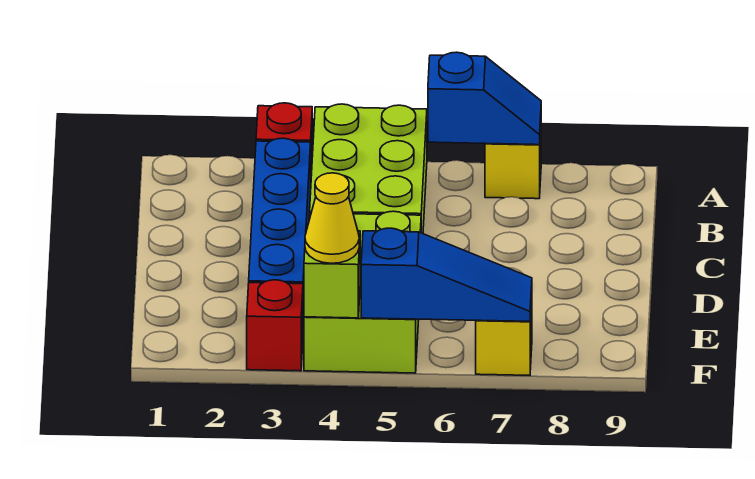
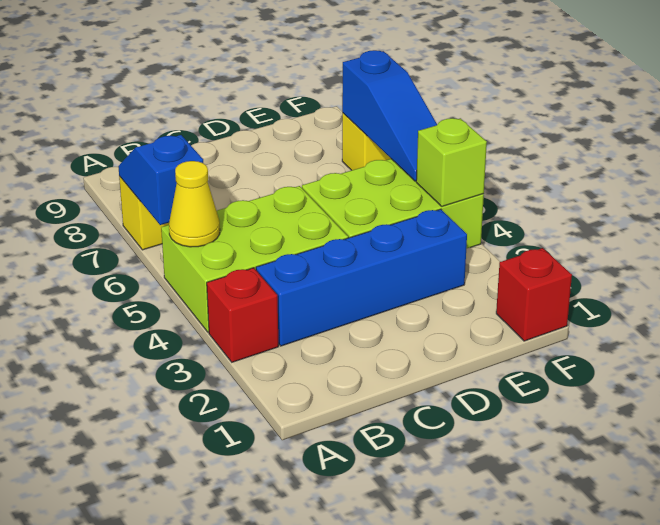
red 1x1 brick [247,280,303,371] -> red 1x1 brick moved to [496,248,572,341]
yellow 1x1 cone [305,173,359,263] -> yellow 1x1 cone moved to [169,161,220,247]
blue 1x3 slope [361,228,532,321] -> blue 1x3 slope turned to [342,50,437,181]

